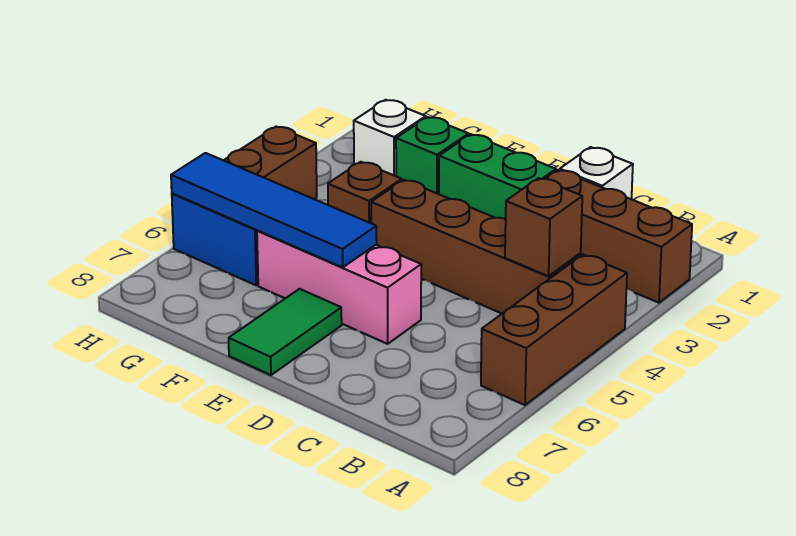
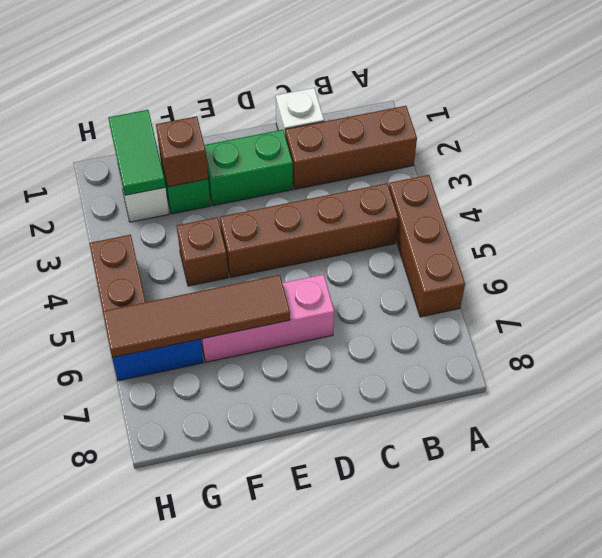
brown 1x1 brick [505,178,582,276] -> brown 1x1 brick moved to [156,116,208,187]
blue 1x4 tile [171,153,377,267] -> brown 1x4 tile [103,275,290,357]
green 1x2 tile [229,289,342,375] -> green 1x2 tile moved to [108,110,165,195]

